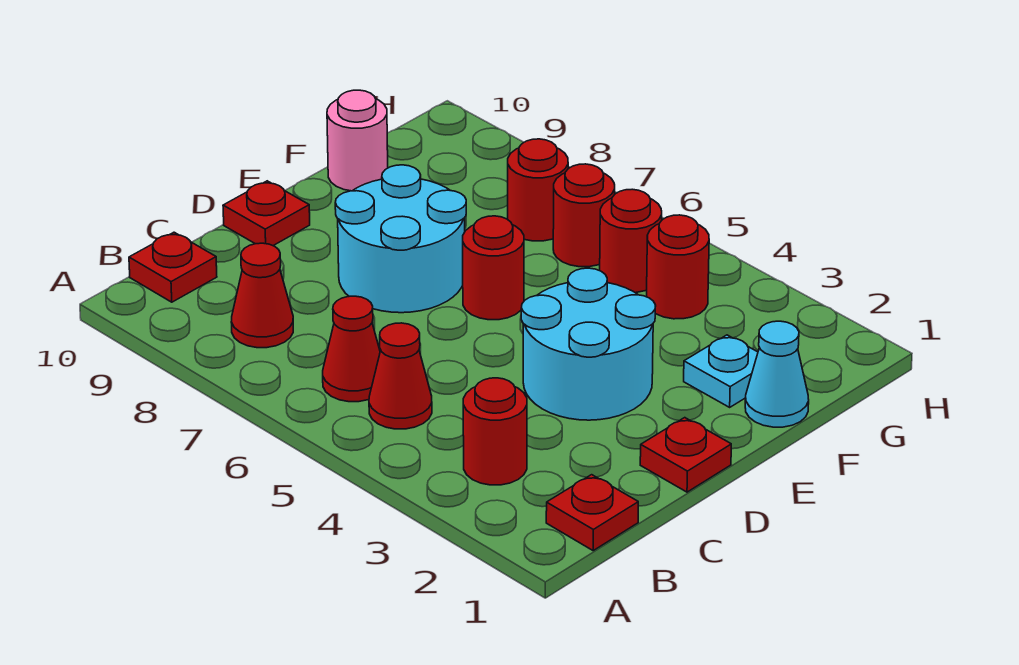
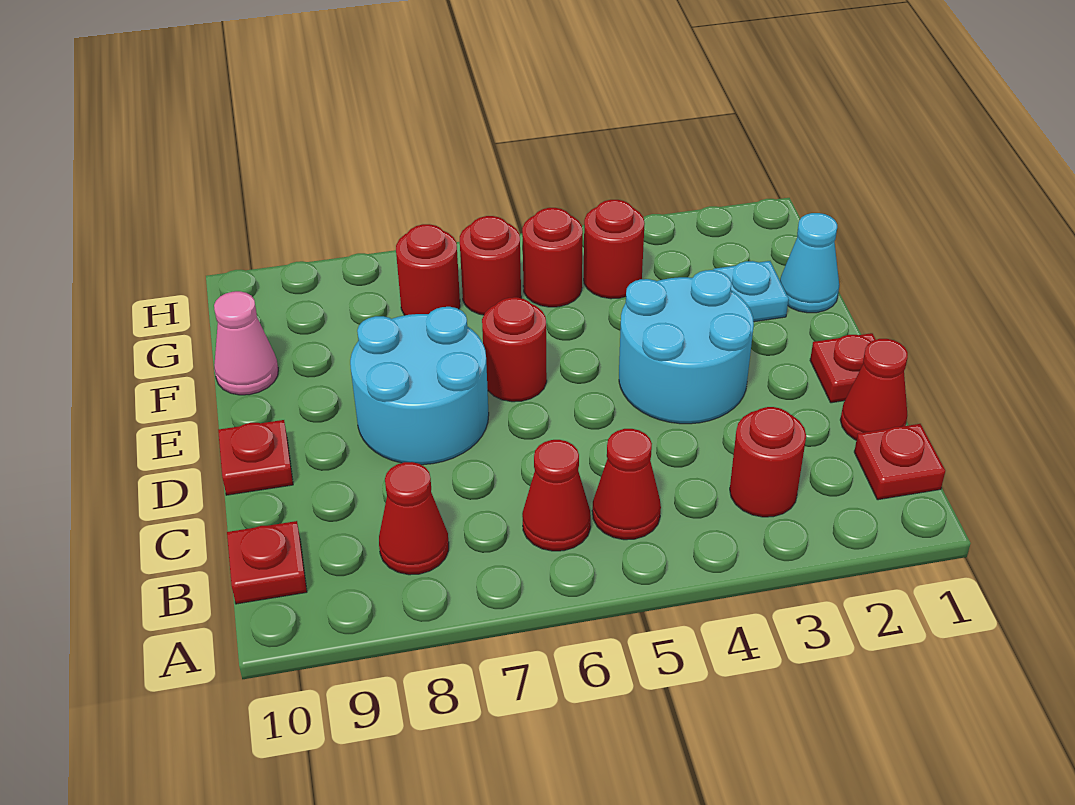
none -> red 1x1 cone [840,339,908,440]
pink 1x1 round brick [327,90,388,191] -> pink 1x1 cone [214,291,278,395]

